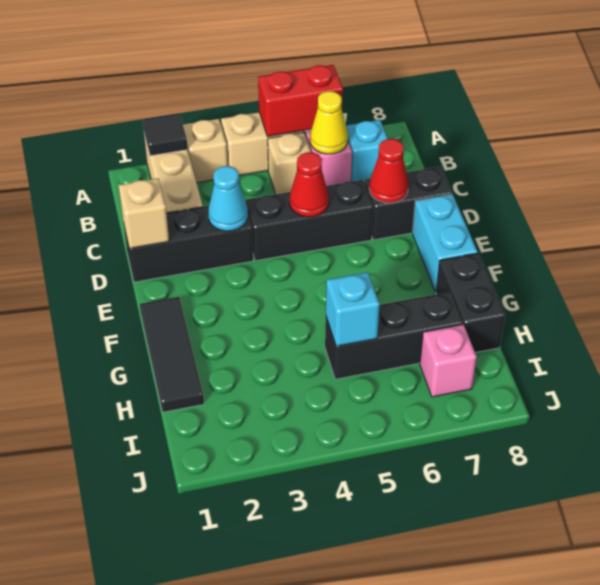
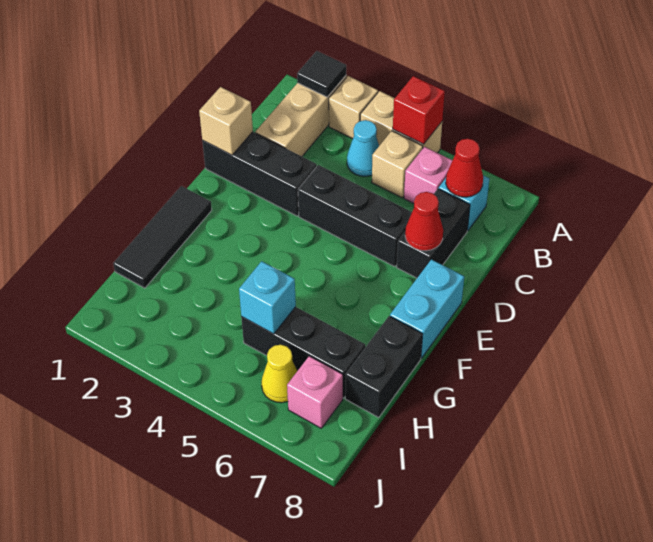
red 1x2 brick [258,65,343,137] -> red 1x1 brick [393,76,445,144]
yellow 1x1 cone [310,91,348,154] -> yellow 1x1 cone moved to [262,345,297,403]
cyan 1x1 cone [208,166,248,231] -> cyan 1x1 cone moved to [347,120,379,176]
red 1x1 cone [290,152,329,217] -> red 1x1 cone moved to [446,139,483,197]
black 1x2 brick [365,167,452,240] -> black 1x2 brick turned to [397,189,470,278]

